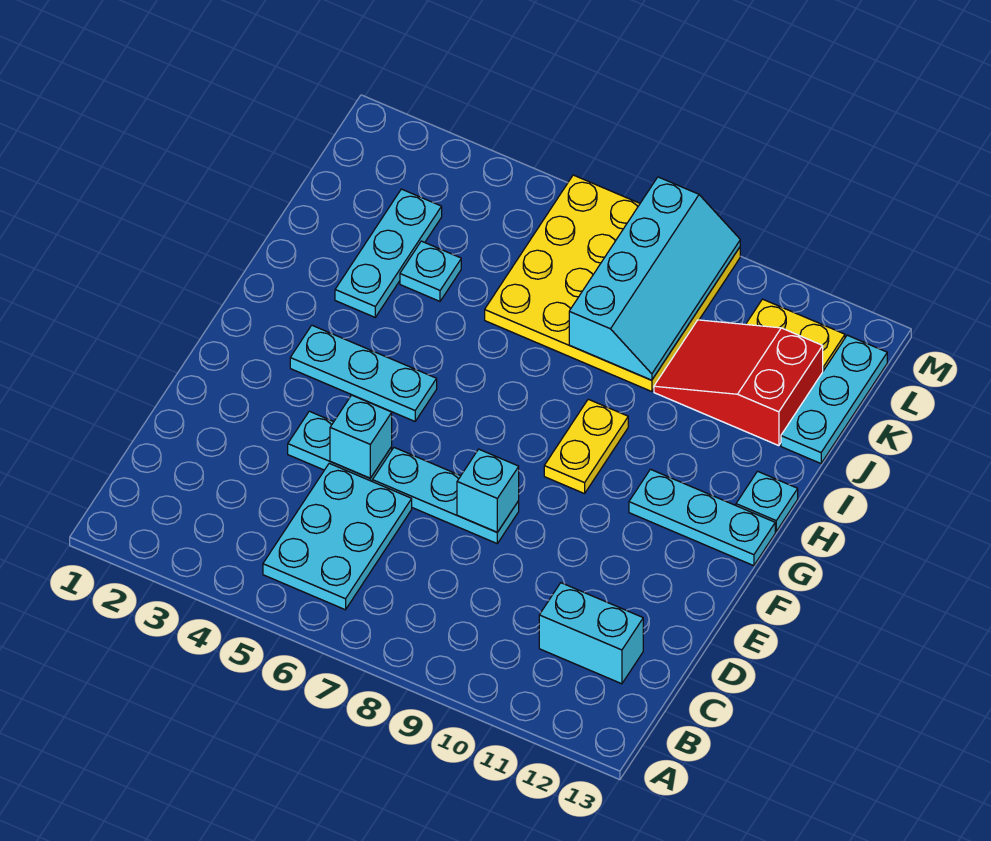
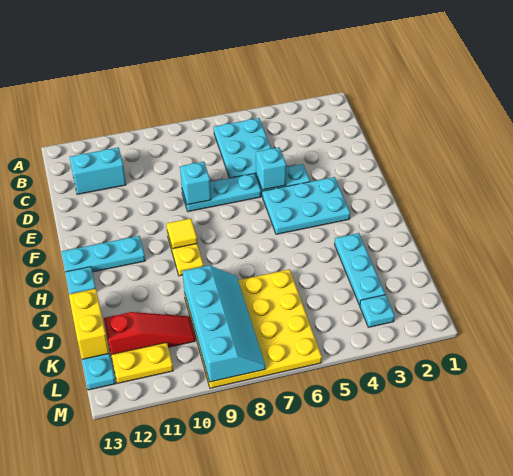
cyan 1x3 plate [290,325,437,421] -> cyan 2x3 plate [263,177,350,234]
none -> yellow 1x1 tile [166,218,197,249]
cyan 1x1 plate [400,241,461,301] -> cyan 1x1 plate moved to [360,295,395,327]
cyan 2x4 slope [569,177,740,380] -> cyan 2x4 slope turned to [182,265,266,382]
red 2x3 slope [654,320,823,446] -> red 1x3 slope [104,312,195,354]
none -> yellow 1x2 brick [69,289,109,359]

